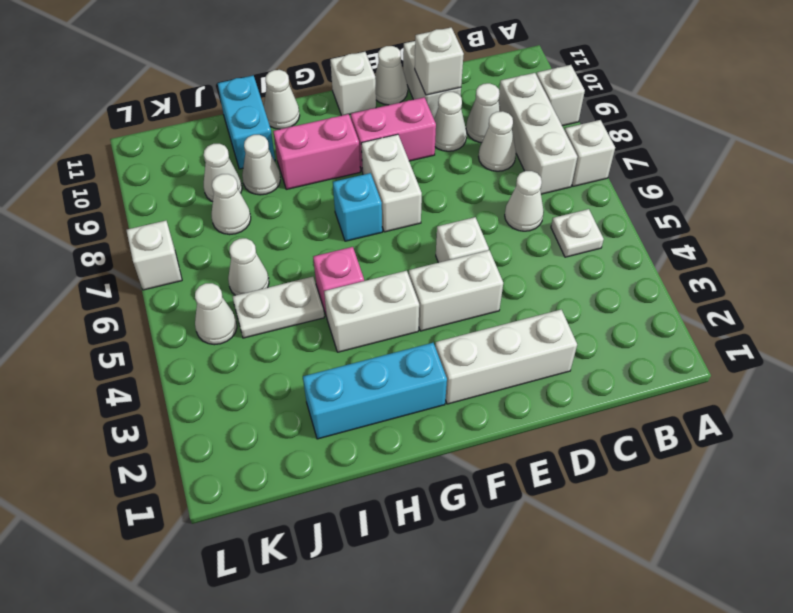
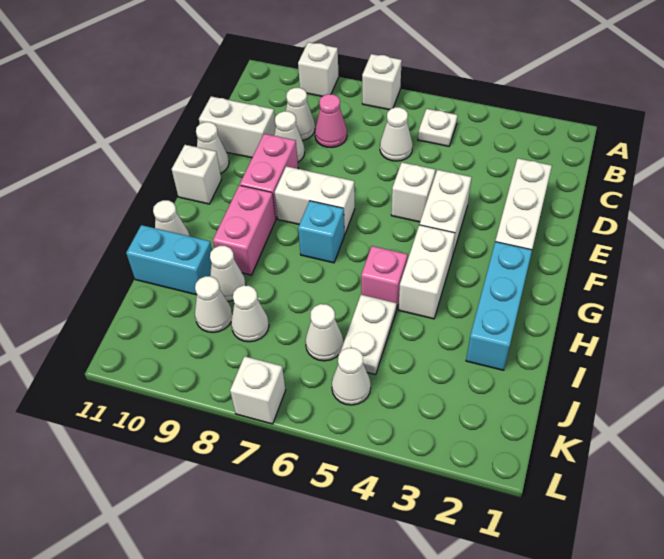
white 1x3 brick [499,73,577,194] -> none
white 1x1 cone [479,111,516,171] -> pink 1x1 cone [315,94,347,148]
white 1x1 brick [415,28,464,95] -> none

